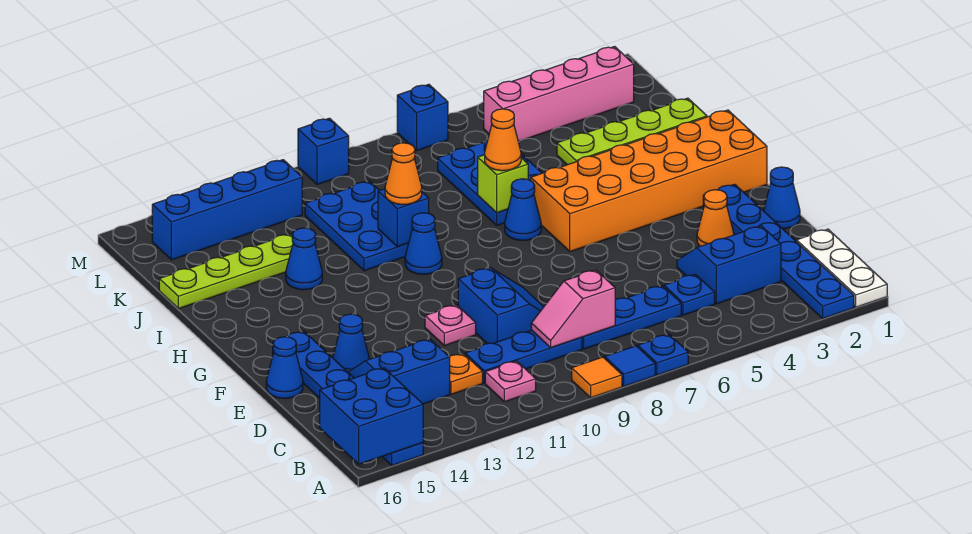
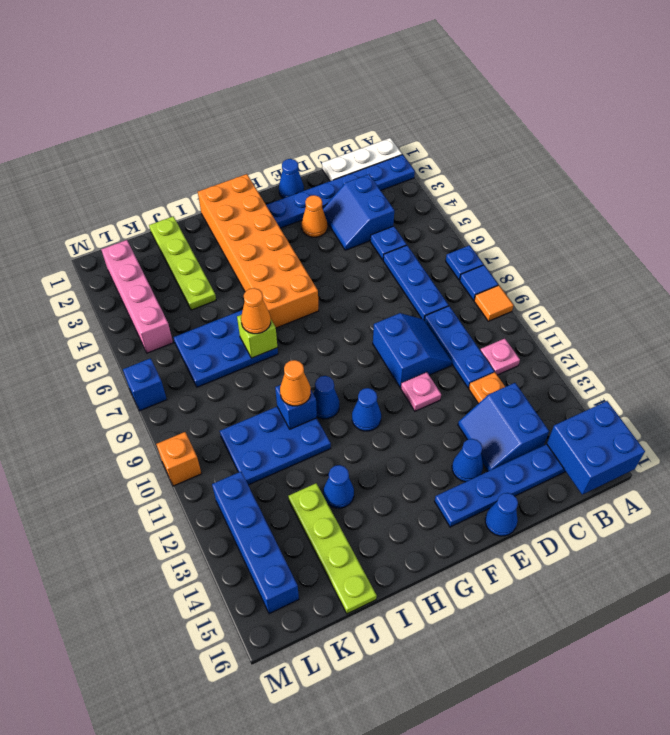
pink 1x2 slope [531,270,615,348] -> none
blue 2x2 slope [458,268,543,344] -> blue 2x2 slope turned to [373,313,452,388]
blue 1x1 cone [505,179,541,240] -> blue 1x1 cone moved to [352,388,381,431]
blue 1x1 brick [298,118,349,185] -> orange 1x1 brick [156,432,202,486]

